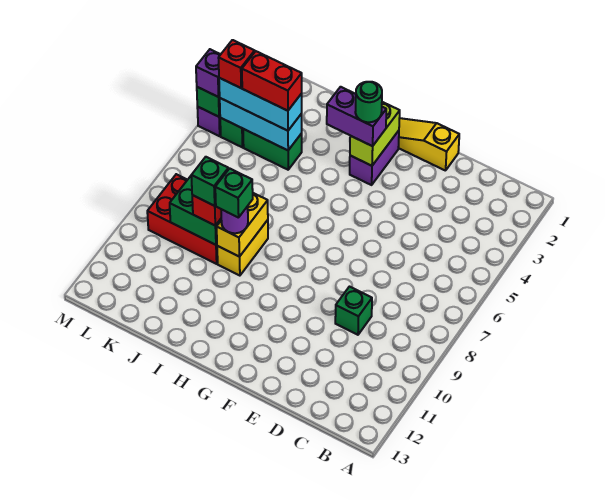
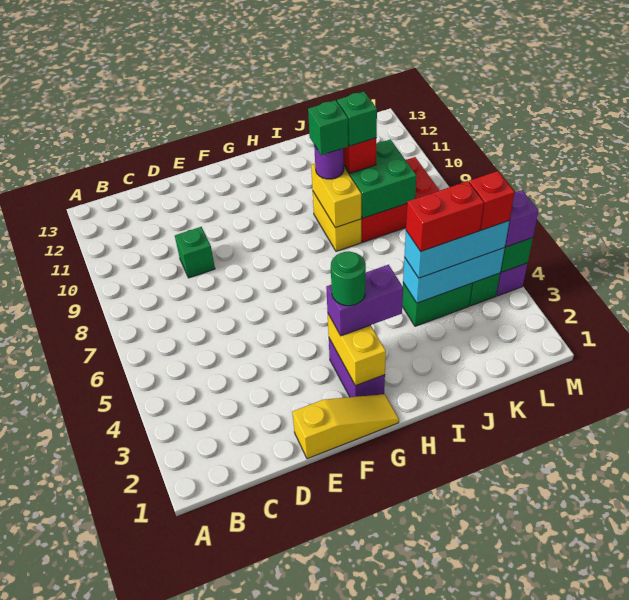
lime 1x2 brick [350,102,400,166] -> yellow 1x2 brick [328,314,386,386]

